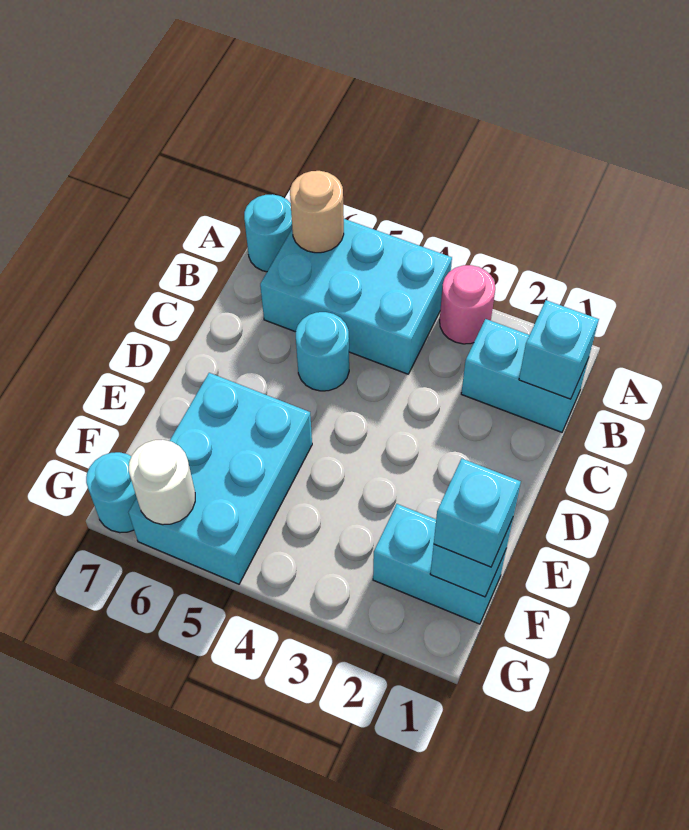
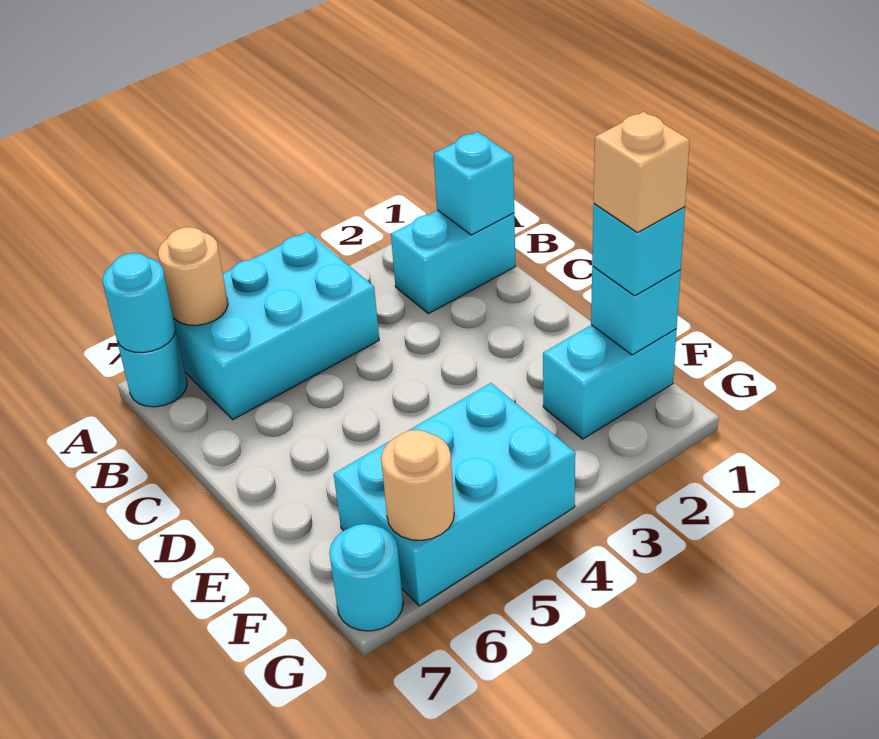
pink 1x1 round brick [440,265,495,344] -> none
cyan 1x1 round brick [296,312,349,391] -> cyan 1x1 round brick moved to [103,253,176,353]
cyan 2x3 brick [129,373,312,584] -> cyan 2x3 brick turned to [334,383,575,606]
none -> tan 1x1 brick [594,112,690,233]
white 1x1 round brick [129,440,195,525] -> tan 1x1 round brick [381,430,454,540]

